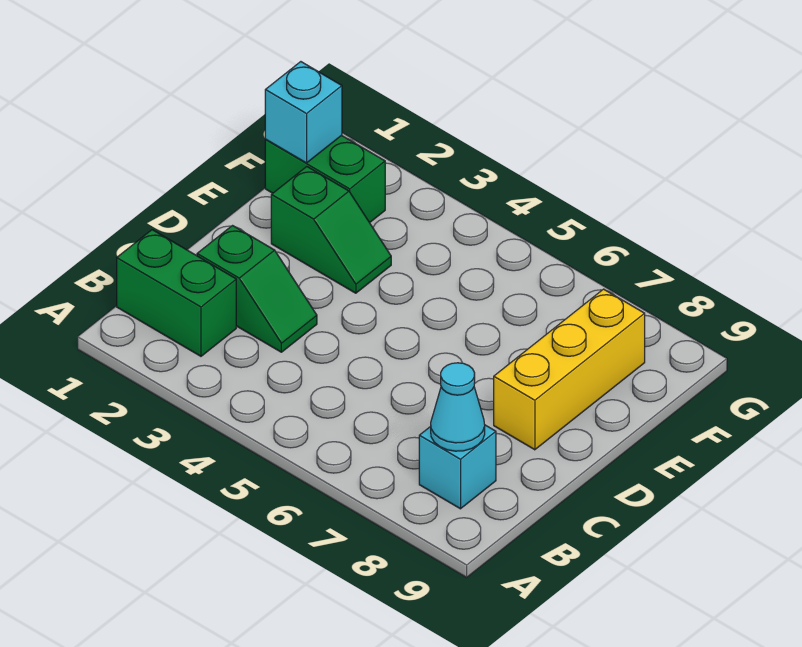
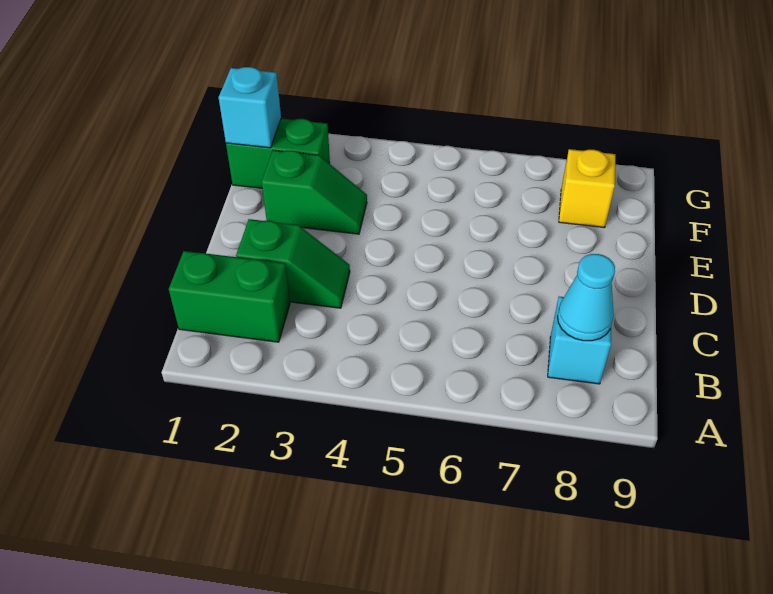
yellow 1x3 brick [494,289,645,450] -> yellow 1x1 brick [559,149,616,228]

